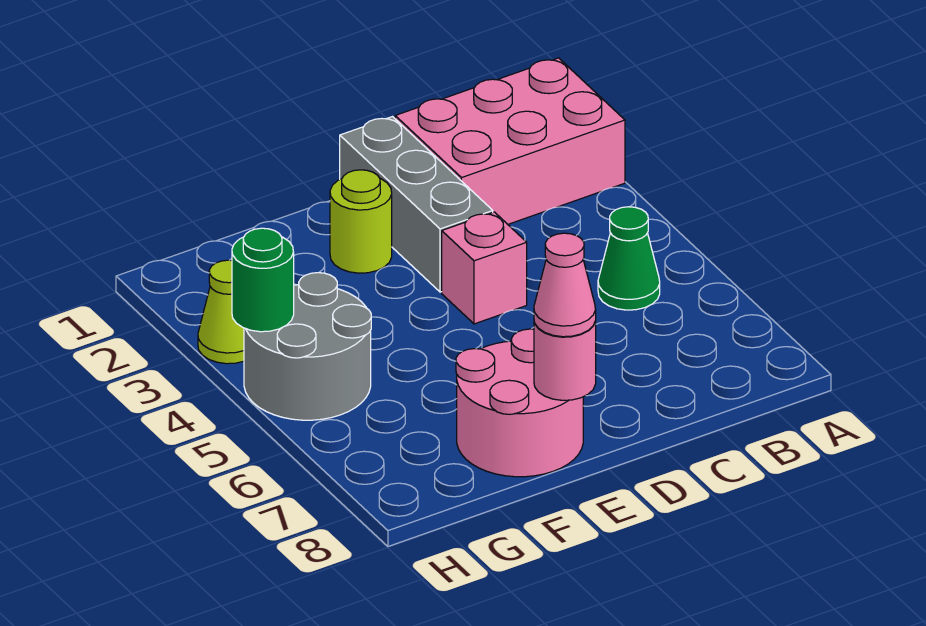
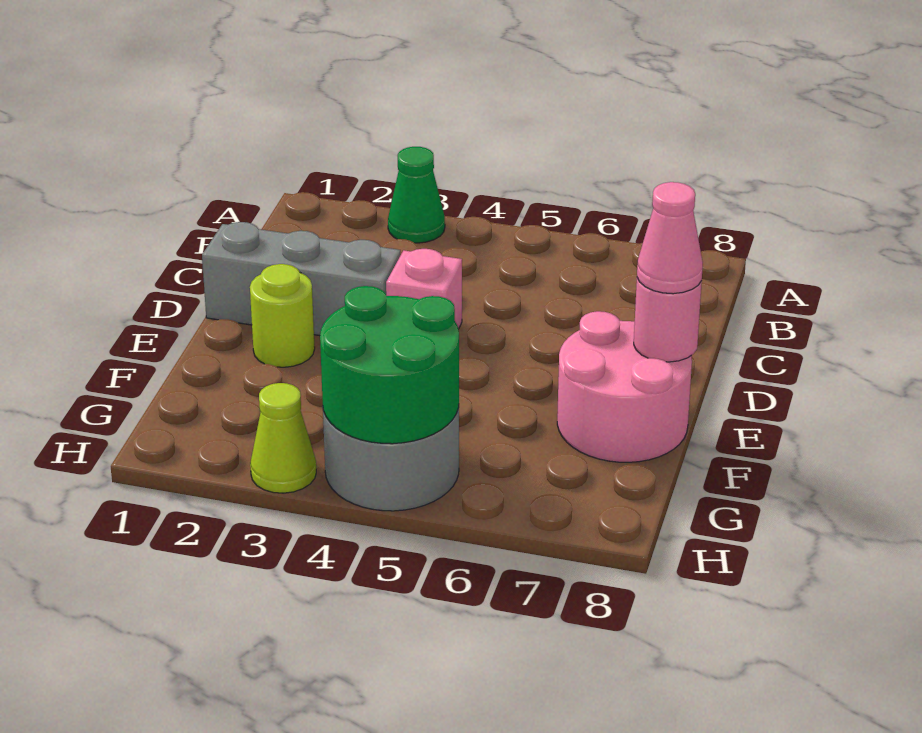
pink 2x3 brick [395,58,625,224] -> none
green 1x1 cone [598,207,660,310] -> green 1x1 cone moved to [388,147,445,243]
green 1x1 round brick [232,228,294,332] -> green 2x2 round brick [320,286,459,444]

